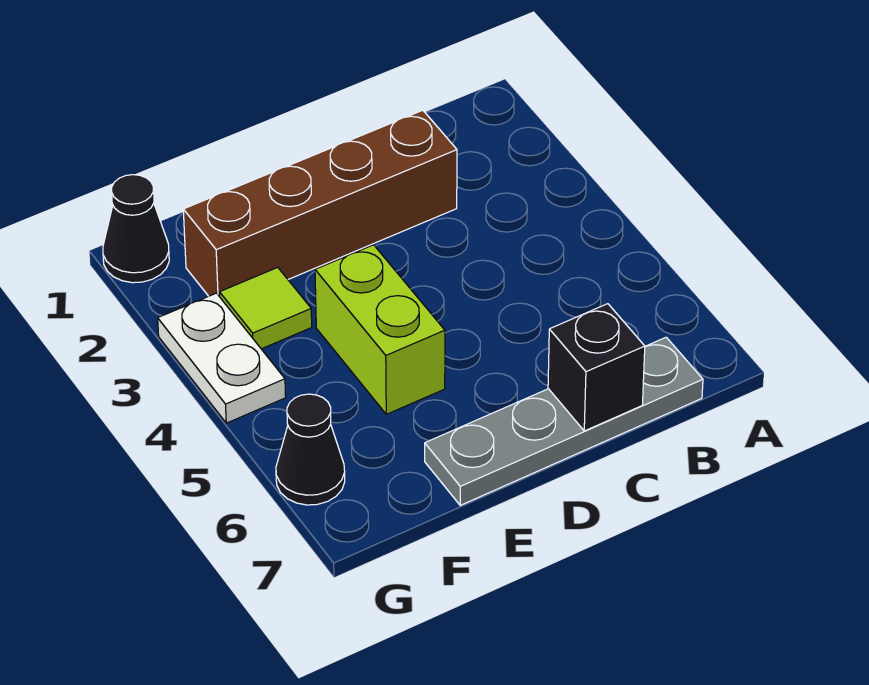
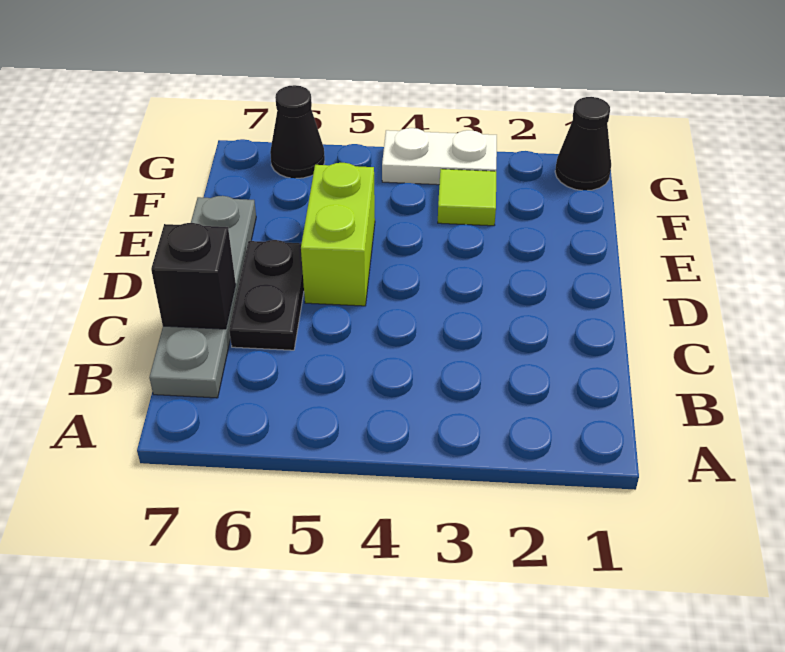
brown 1x4 brick [183,110,457,297] -> none
none -> black 1x2 plate [229,240,304,350]
lime 1x2 brick [315,245,445,414] -> lime 1x2 brick turned to [301,163,375,306]

